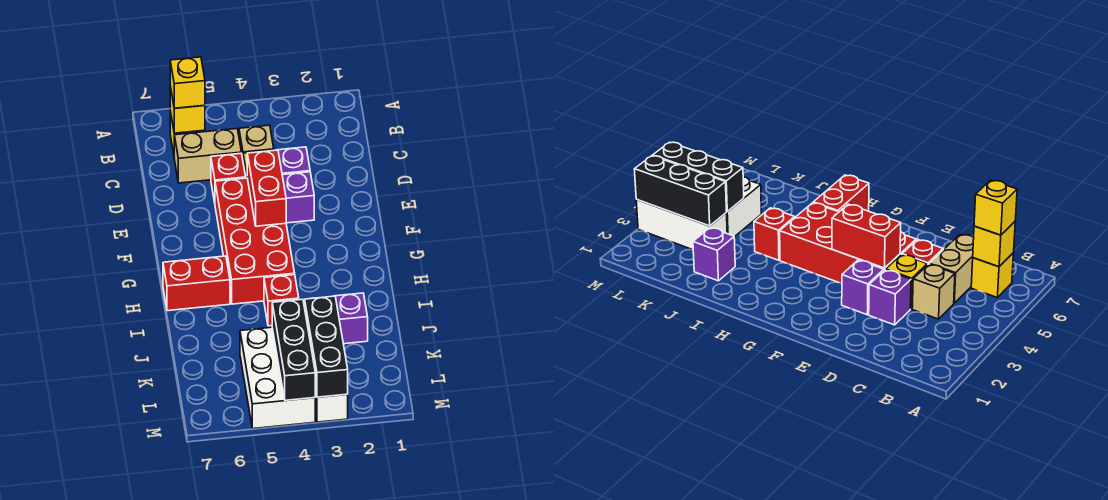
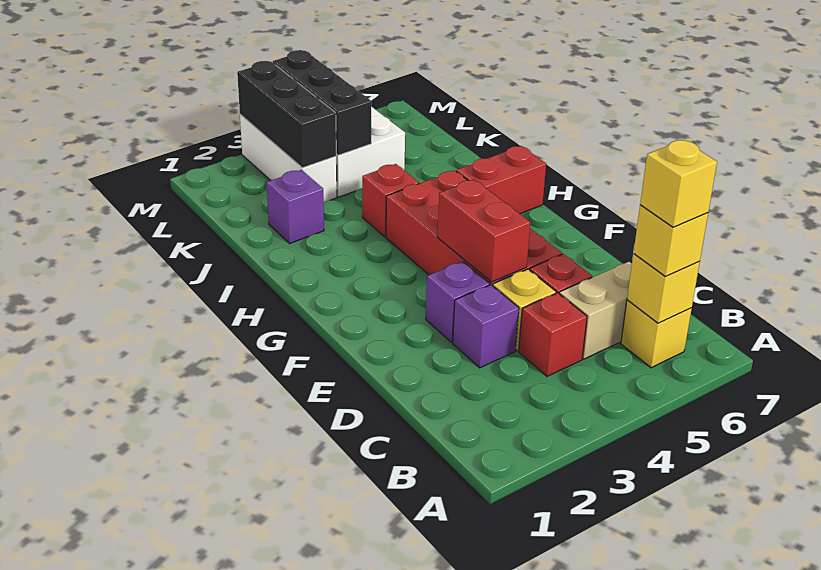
none -> yellow 1x1 brick [640,140,717,227]
tan 1x1 brick [239,125,274,158] -> red 1x1 brick [519,293,587,376]

